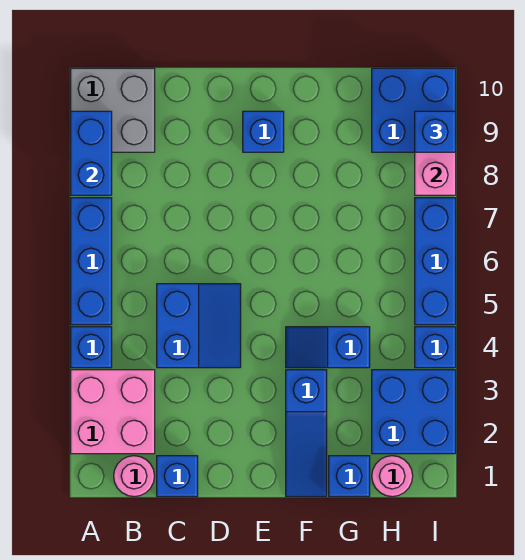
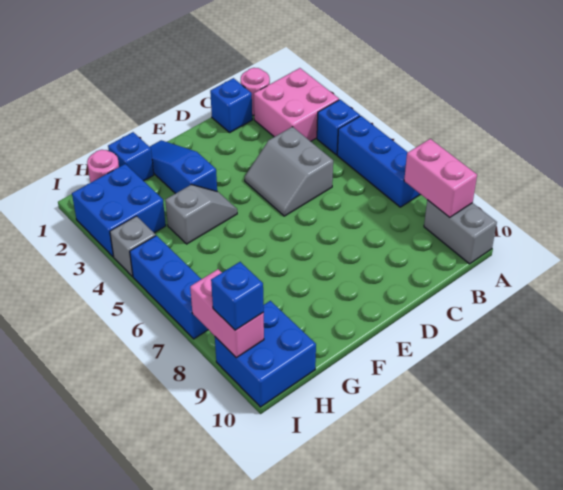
blue 1x2 brick [71,111,112,195] -> pink 1x2 brick [404,139,477,217]
grey 2x2 brick [71,68,155,152] -> grey 1x2 brick [424,200,497,264]
blue 2x2 slope [157,284,241,368] -> grey 2x2 slope [245,127,333,216]
blue 1x1 brick [243,111,284,152] -> none
blue 1x2 slope [286,327,370,368] -> grey 1x2 slope [165,185,237,244]
blue 1x1 brick [415,327,456,368] -> grey 1x1 brick [110,216,156,276]

